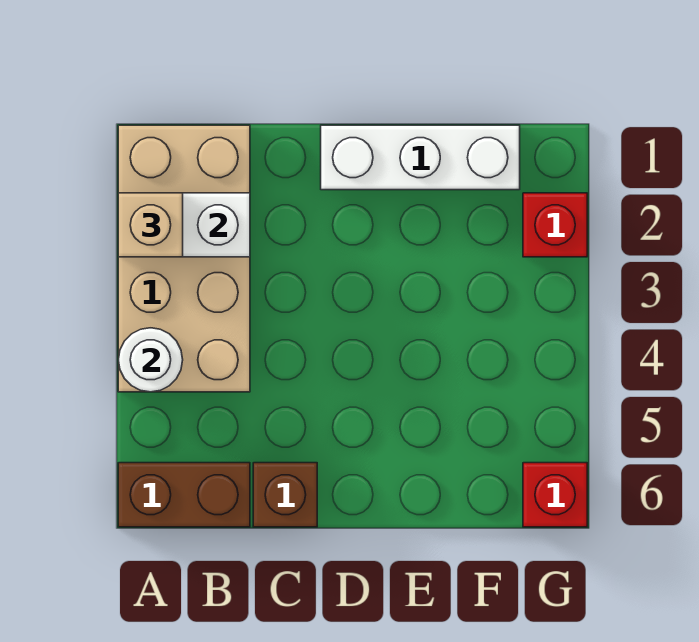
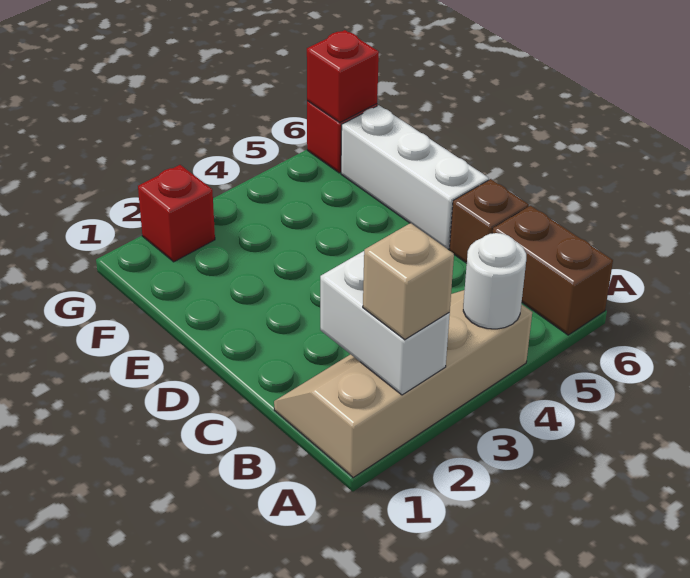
tan 2x4 brick [118,125,250,392] -> tan 2x4 slope [274,290,532,478]
white 1x3 brick [321,125,520,190] -> white 1x3 brick moved to [341,105,489,249]
none -> red 1x1 brick [307,30,379,123]

